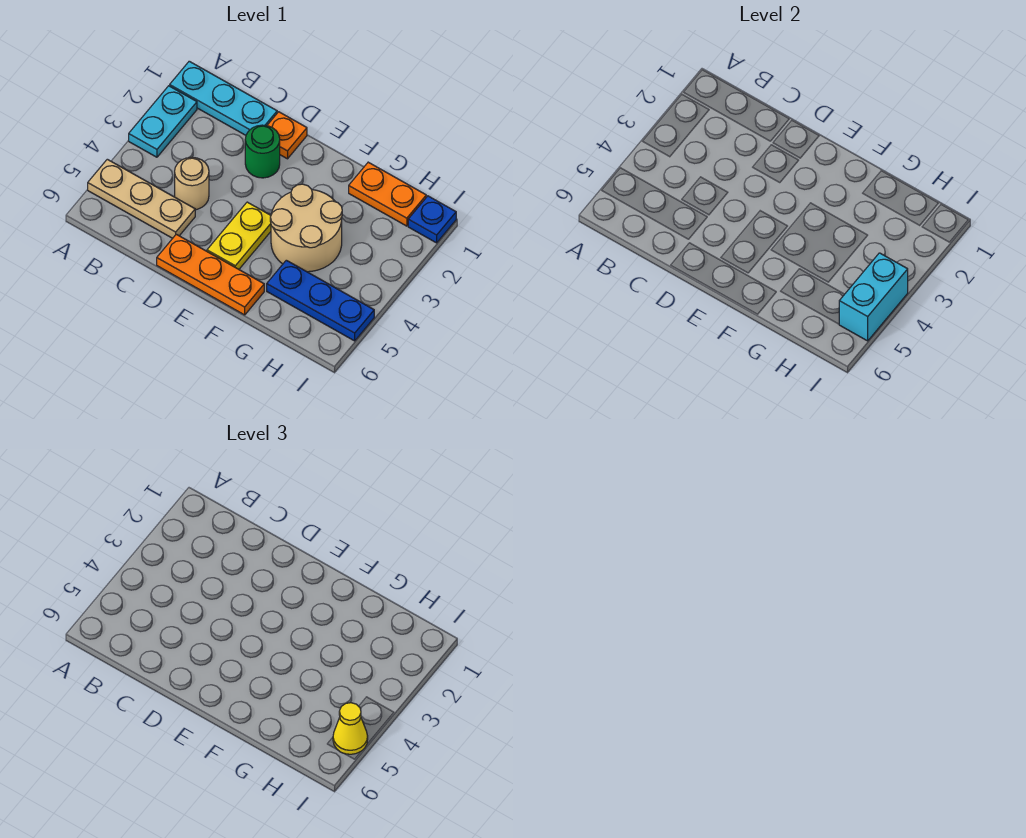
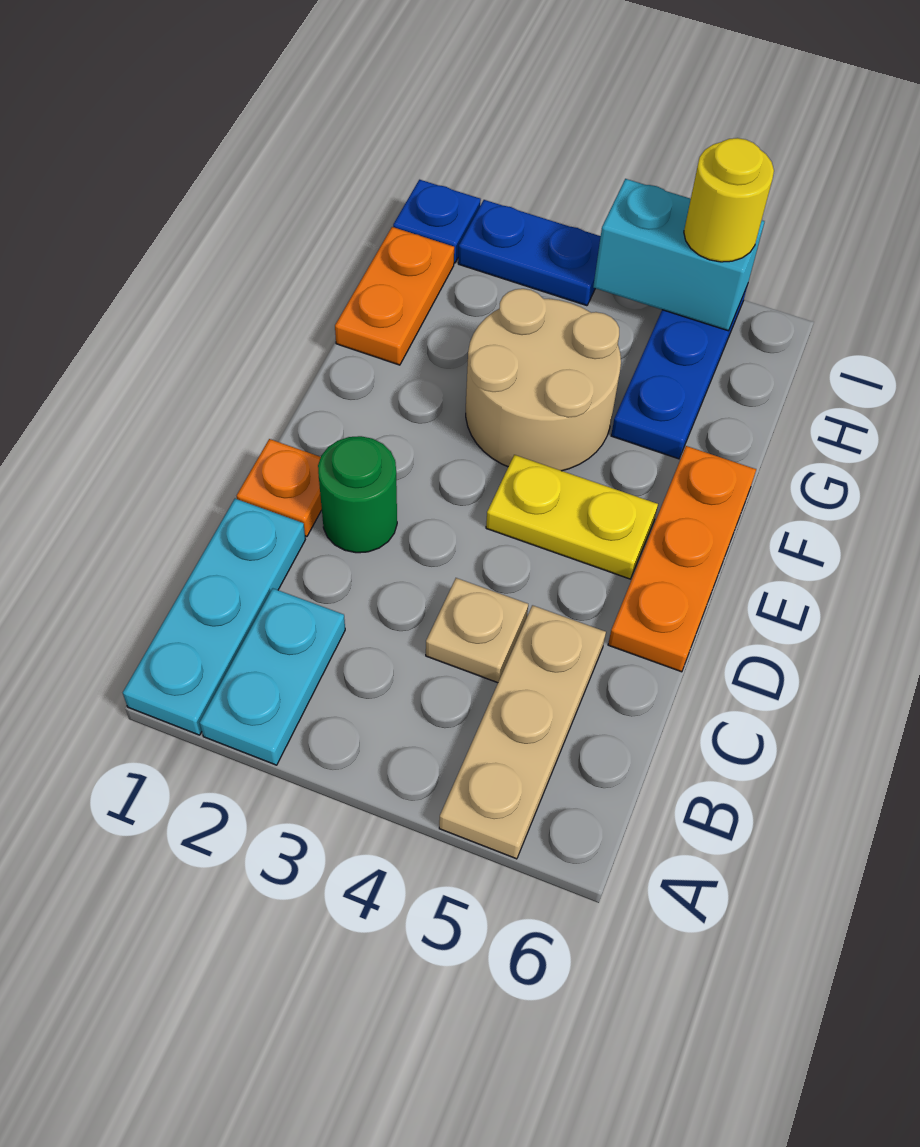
cyan 1x2 plate [129,86,197,157] -> cyan 1x2 plate turned to [200,588,345,765]
tan 1x1 round brick [175,157,209,210] -> tan 1x1 plate [426,578,528,683]
none -> blue 1x2 plate [458,200,601,306]
yellow 1x1 cone [333,703,368,754] -> yellow 1x1 round brick [684,138,774,262]

